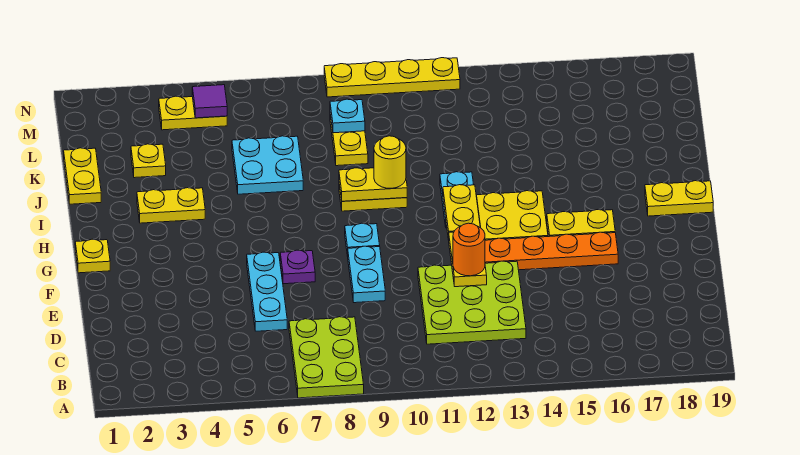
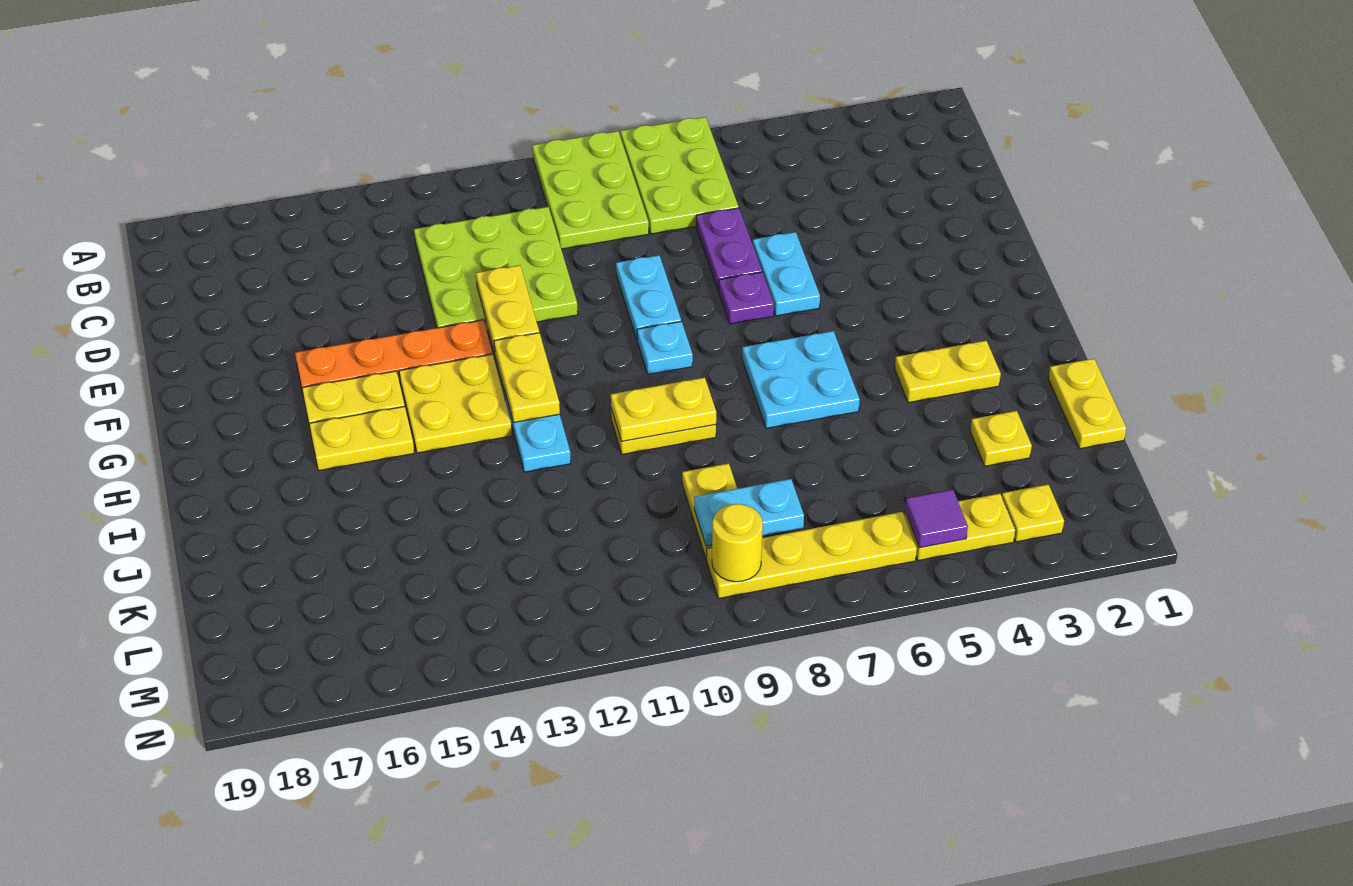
none -> lime 2x3 plate [532,131,649,249]
cyan 1x3 plate [247,252,287,331] -> cyan 1x2 plate [753,232,820,316]
none -> purple 1x2 plate [696,208,762,291]
orange 1x1 round brick [453,223,485,276] -> none
yellow 1x1 plate [75,239,110,273] -> yellow 1x1 plate moved to [1002,485,1064,542]
yellow 1x2 plate [645,181,713,216] -> yellow 1x2 plate moved to [309,406,414,471]
yellow 1x1 round brick [374,136,406,188] -> yellow 1x1 round brick moved to [712,504,763,582]
cyan 2x2 plate [232,136,303,194] -> cyan 2x2 plate moved to [742,331,860,428]
cyan 1x1 plate [330,99,365,133] -> cyan 1x2 plate [694,479,804,546]
yellow 1x4 plate [324,58,460,97] -> yellow 1x4 plate moved to [706,512,917,599]

